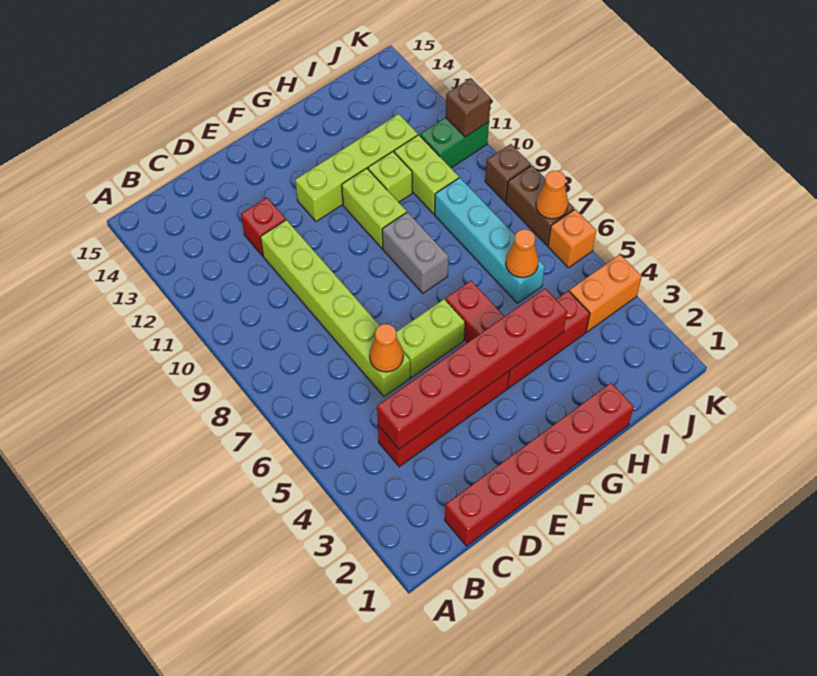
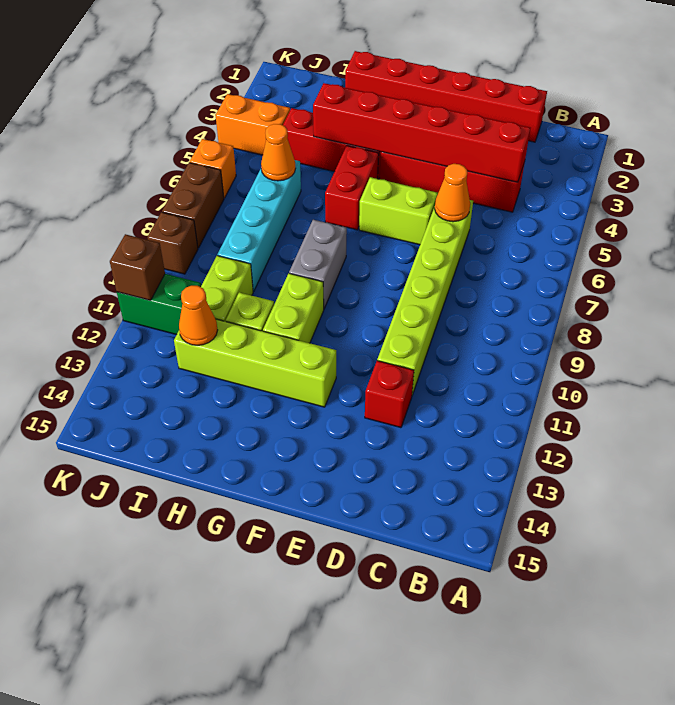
orange 1x1 cone [536,171,568,219] -> orange 1x1 cone moved to [179,286,218,345]

